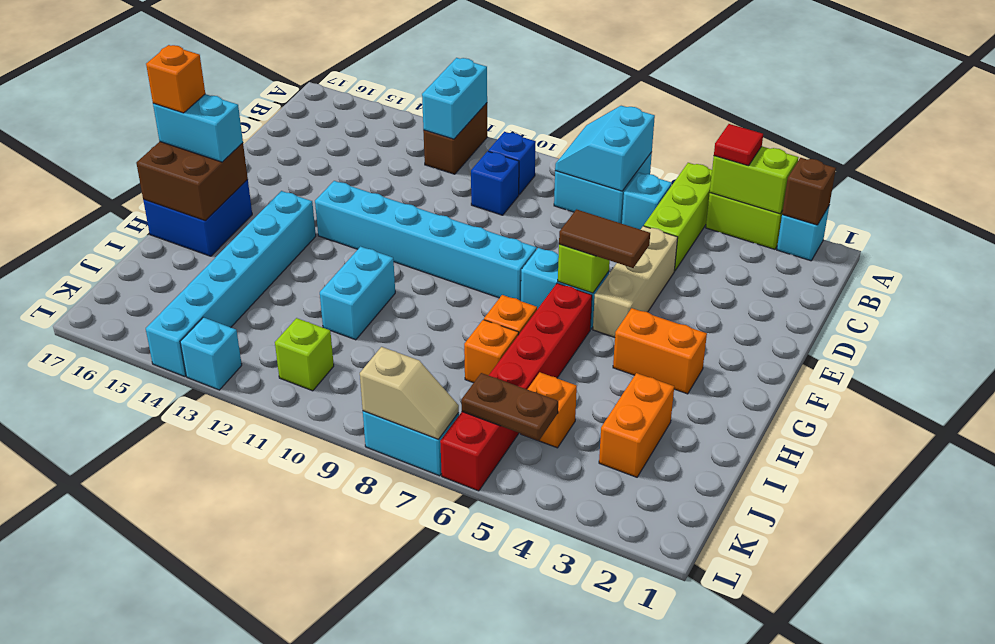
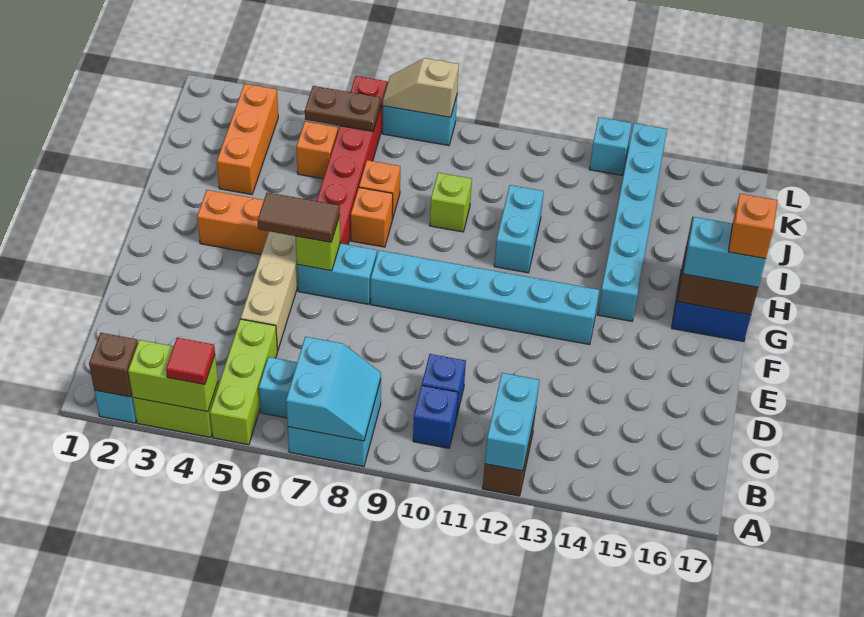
orange 1x2 brick [599,373,674,477] -> orange 1x3 brick [217,84,278,195]
lime 1x1 brick [275,318,334,391] -> lime 1x1 brick moved to [430,173,472,232]

